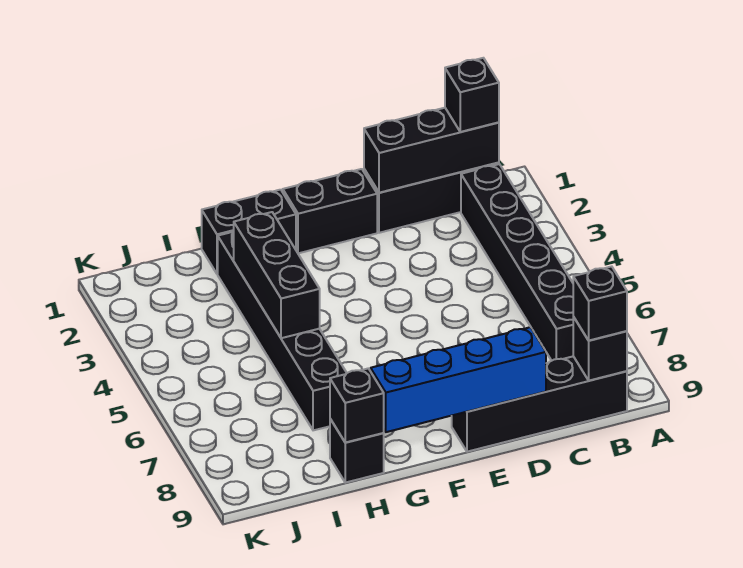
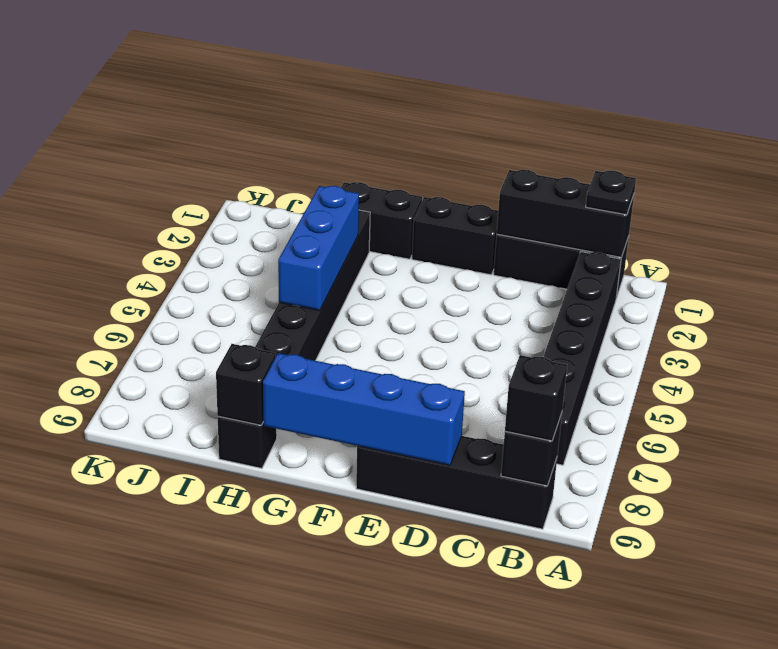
black 1x1 brick [445,58,499,132] -> black 1x1 plate [586,171,636,215]
black 1x3 brick [234,212,320,338] -> blue 1x3 brick [278,186,359,311]

